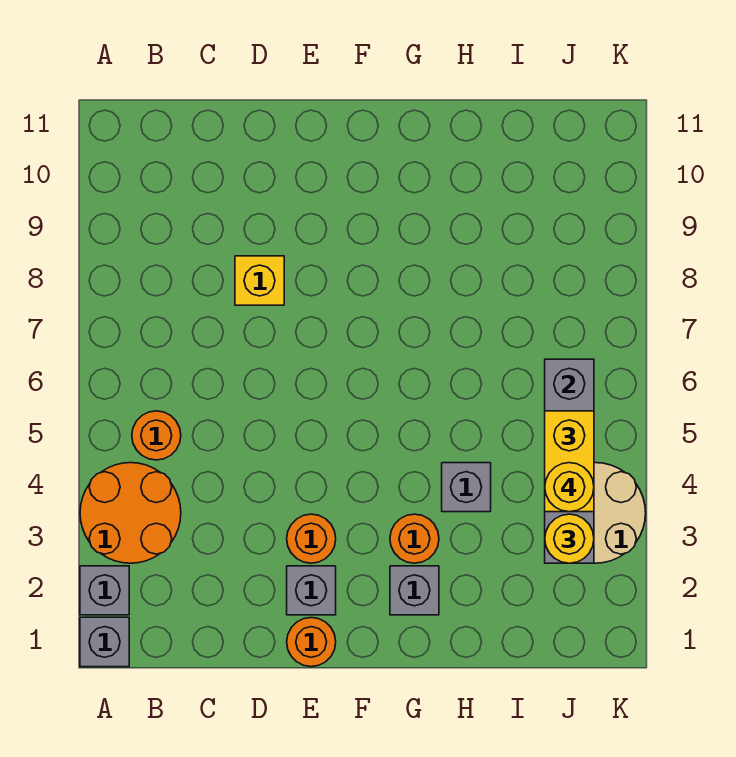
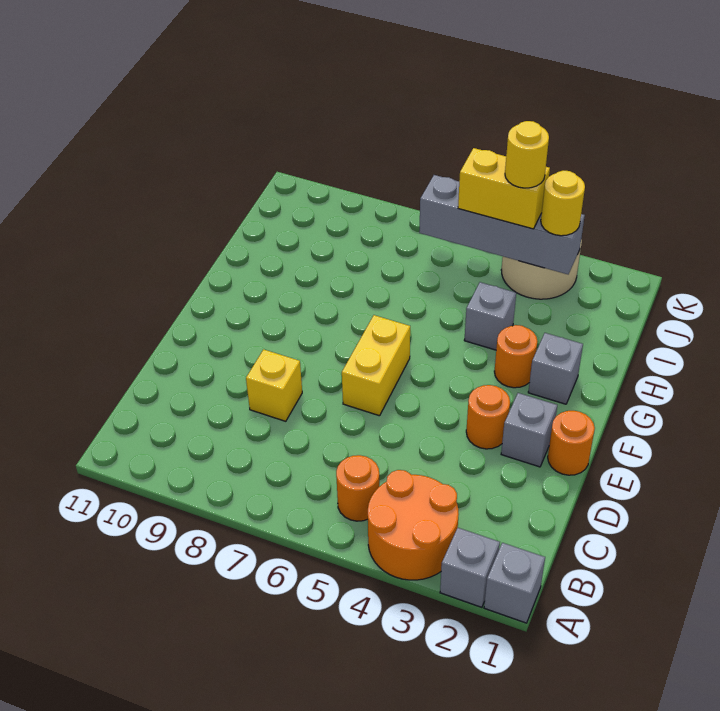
none -> yellow 1x2 brick [342,315,410,416]

